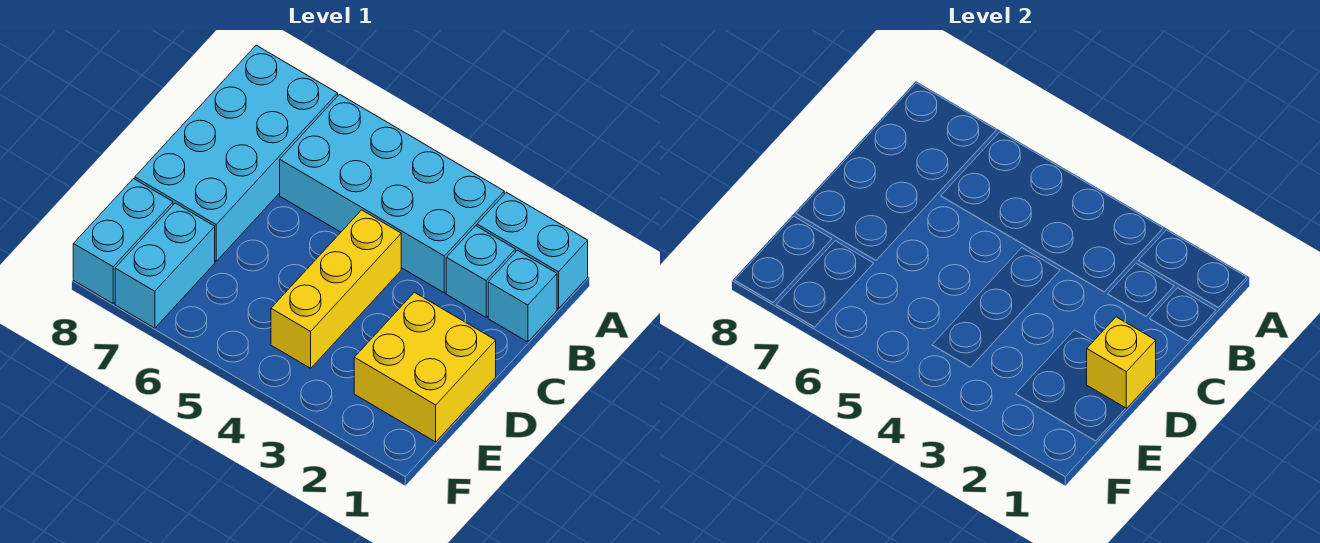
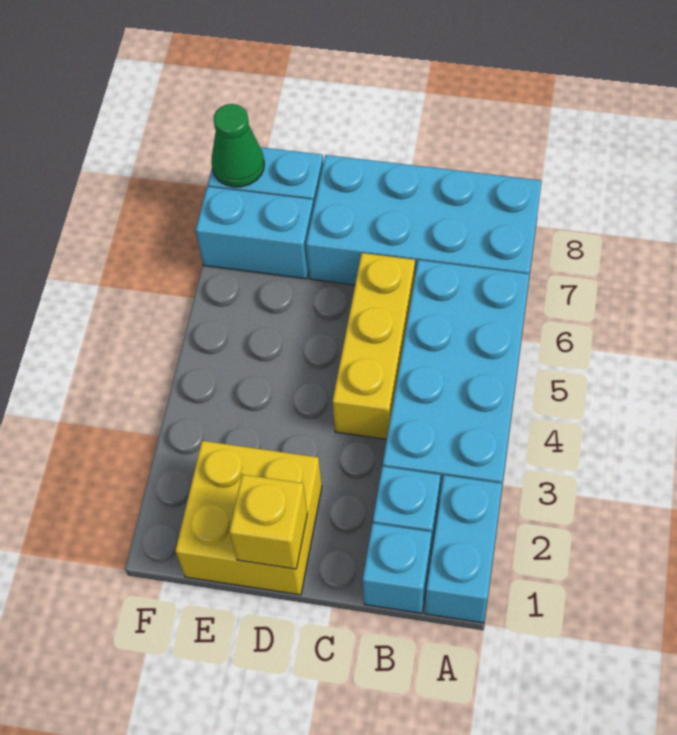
yellow 1x3 brick [271,210,401,368] -> yellow 1x3 brick turned to [333,253,415,439]
none -> green 1x1 cone [211,104,264,187]

